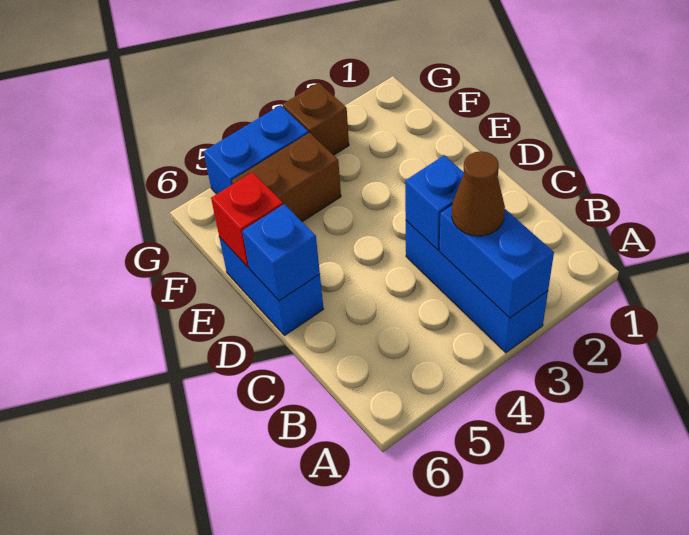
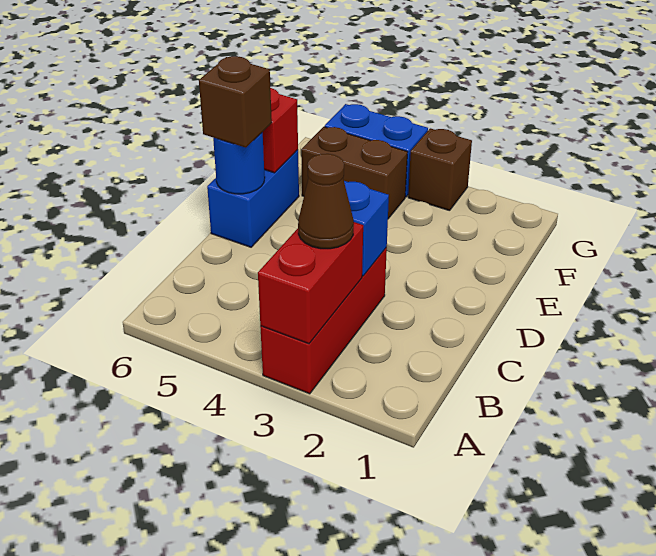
blue 1x3 brick [406,221,548,353] -> red 1x3 brick [260,248,387,394]
blue 1x2 brick [439,206,554,318] -> red 1x2 brick [258,222,363,344]
blue 1x1 brick [242,204,320,301] -> blue 1x1 round brick [213,132,265,194]
none -> brown 1x1 brick [199,56,272,148]

